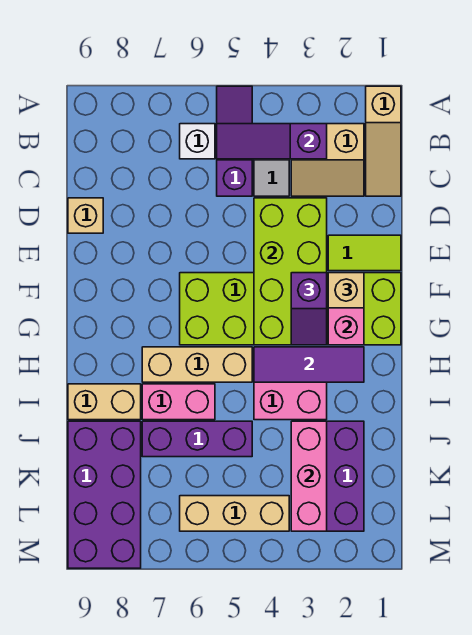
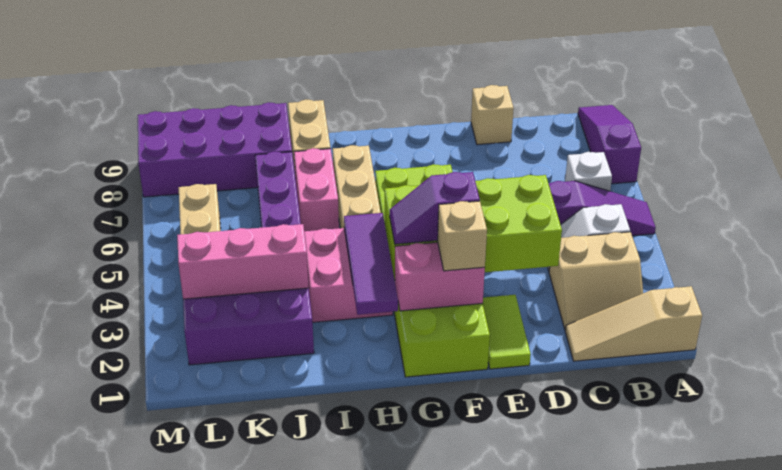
tan 2x2 slope [291,124,364,196] -> tan 2x2 slope turned to [549,232,643,330]
purple 1x3 slope [217,124,327,159] -> purple 1x3 slope moved to [578,105,641,184]

